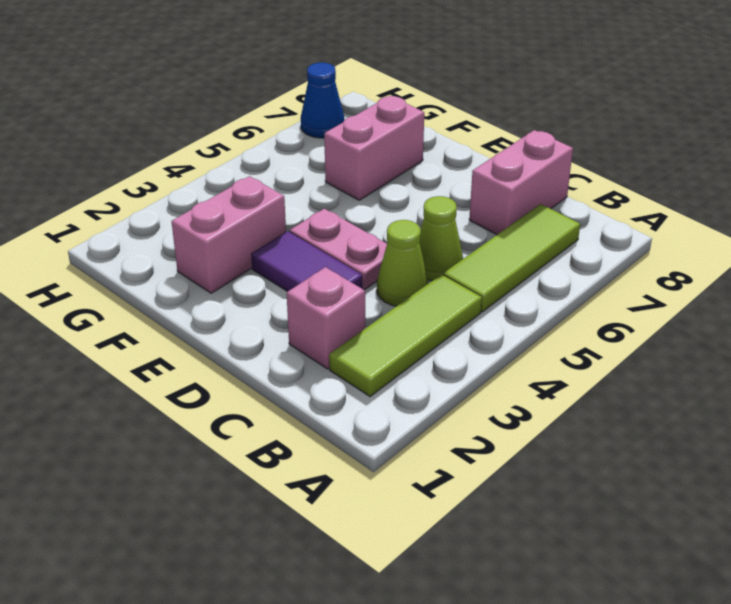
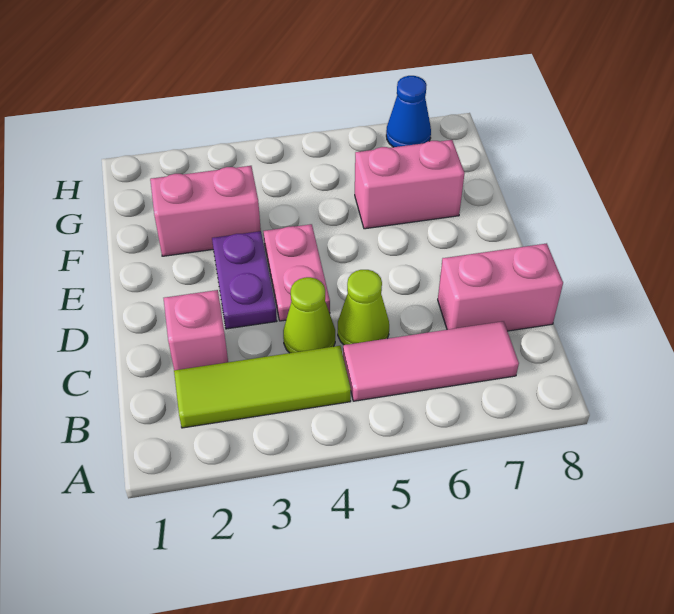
lime 1x3 tile [443,204,580,312] -> pink 1x3 tile [343,321,519,401]
purple 1x2 tile [251,231,362,292] -> purple 1x2 plate [212,231,277,329]

